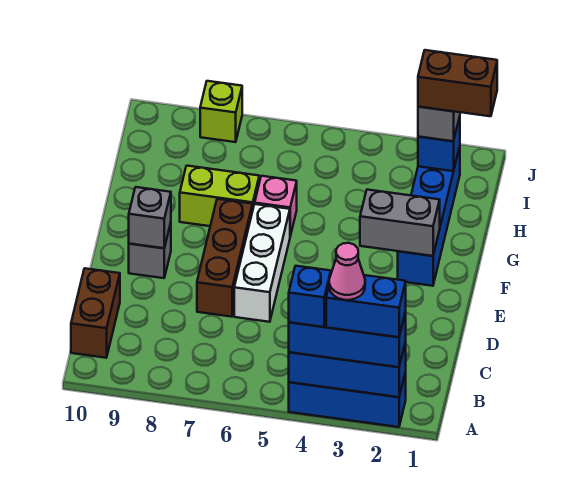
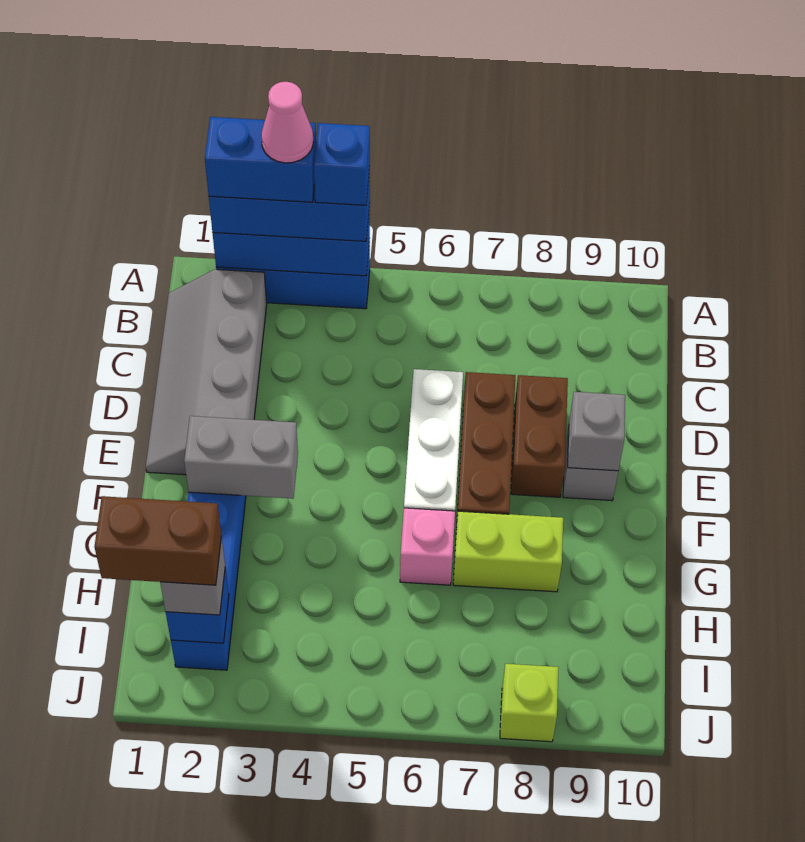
none -> grey 2x4 slope [146,269,267,475]
brown 1x2 brick [71,268,120,358] -> brown 1x2 brick moved to [511,375,568,497]

